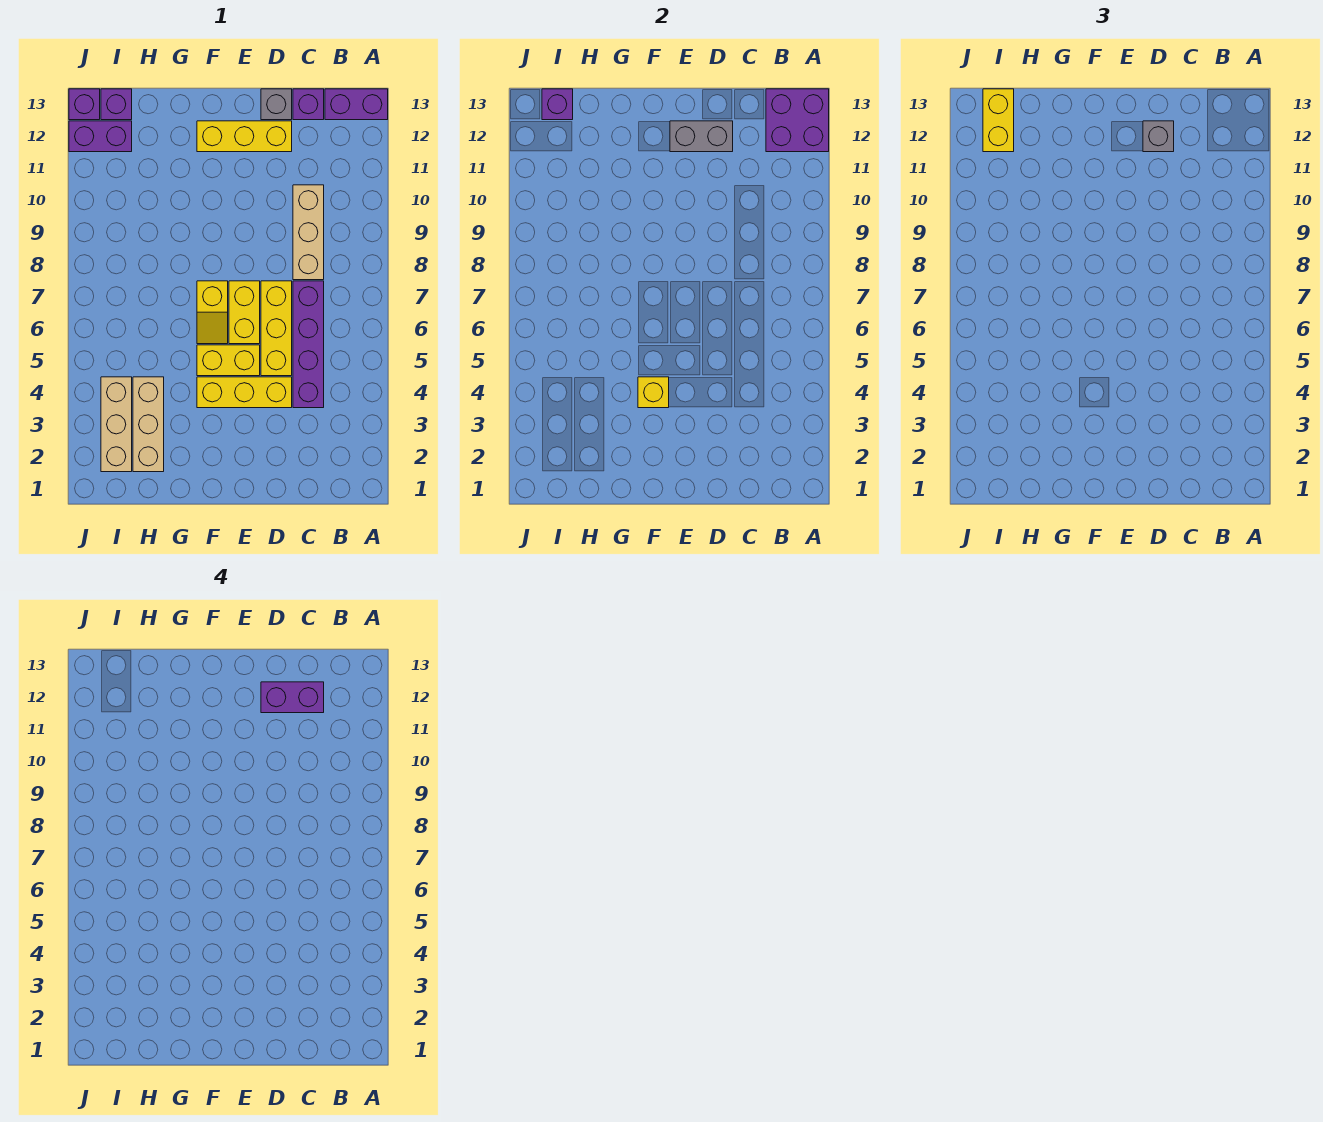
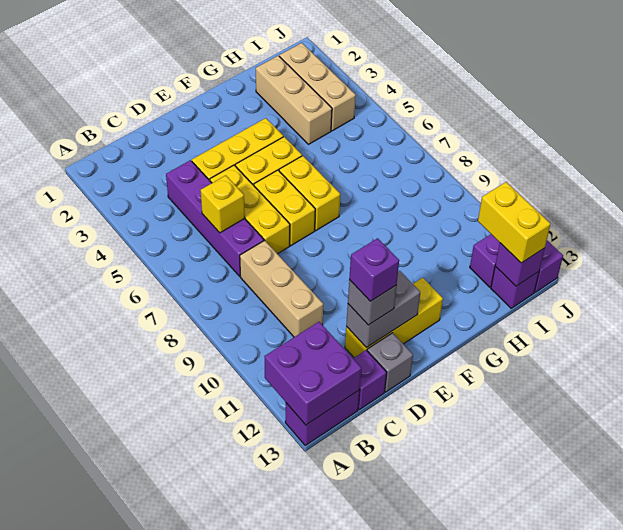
purple 1x2 brick [261,682,324,713] -> purple 1x1 brick [349,238,399,301]
yellow 1x1 brick [638,377,669,408] -> yellow 1x1 brick moved to [201,175,245,233]
yellow 1x2 slope [197,281,228,344] -> yellow 1x2 brick [279,156,340,230]

